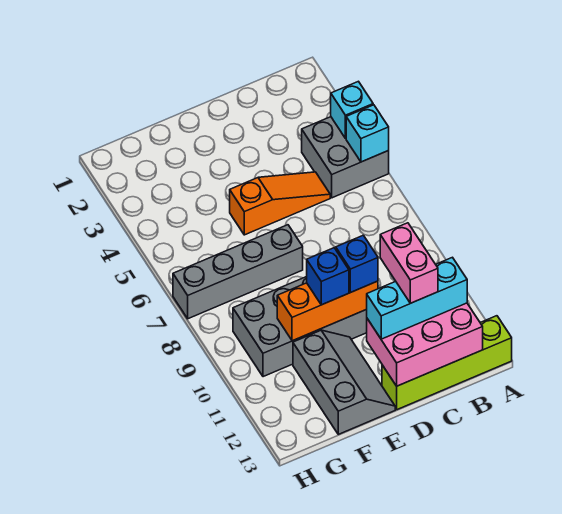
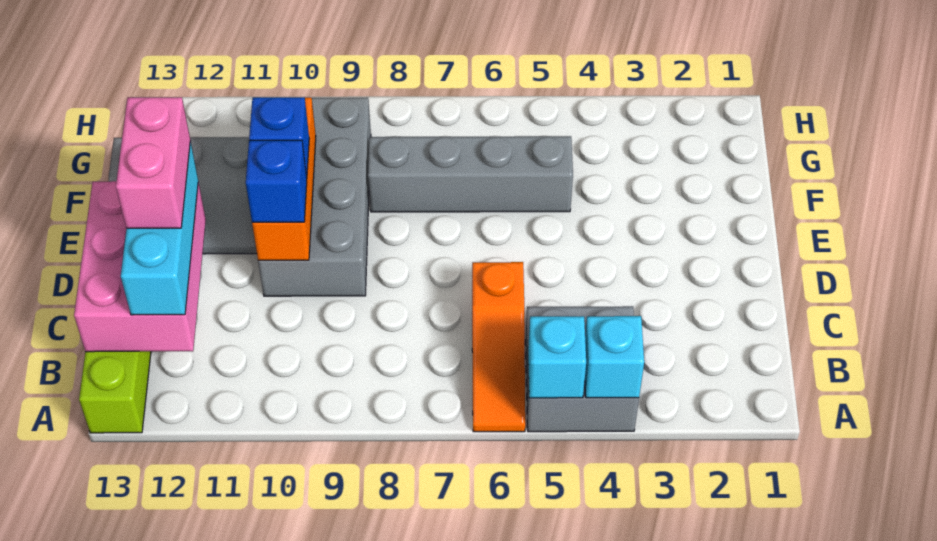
orange 1x3 slope [230,172,330,235] -> orange 1x3 slope moved to [472,262,525,432]
pink 1x2 brick [380,223,438,303] -> pink 1x2 brick turned to [116,97,190,228]
grey 1x4 brick [173,225,303,319] -> grey 1x4 brick turned to [368,136,573,212]

